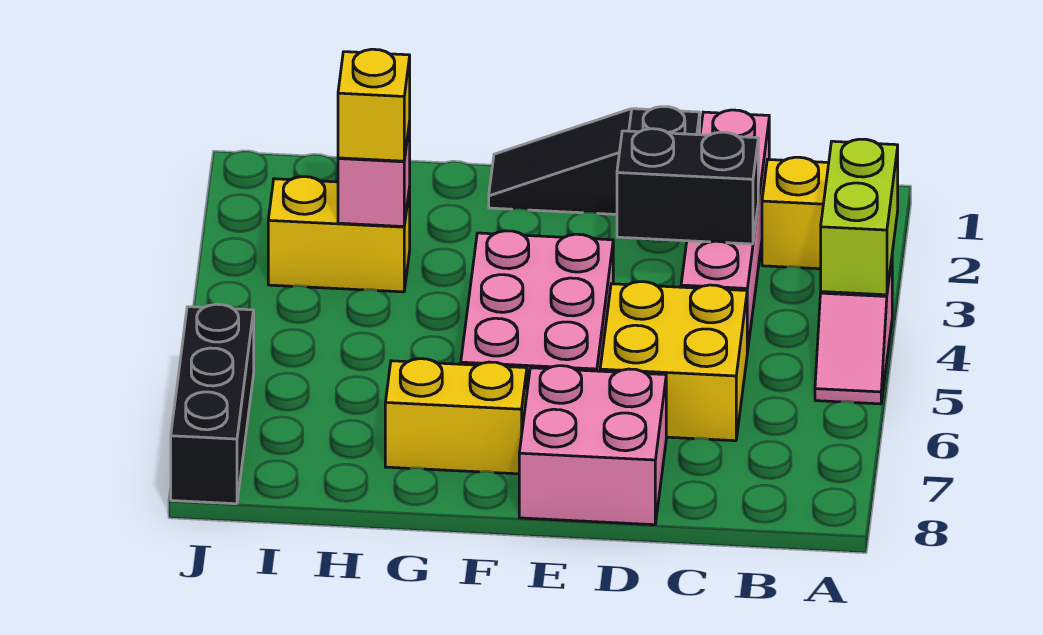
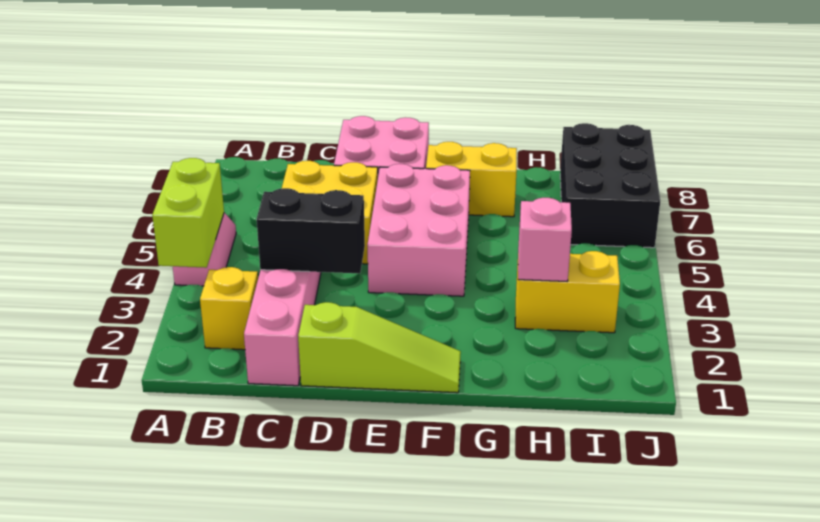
black 1x3 slope [489,107,700,214] -> lime 1x3 slope [298,302,461,393]
yellow 1x1 brick [338,49,410,161] -> none
black 1x3 brick [171,304,254,504] -> black 2x3 brick [560,123,660,248]

